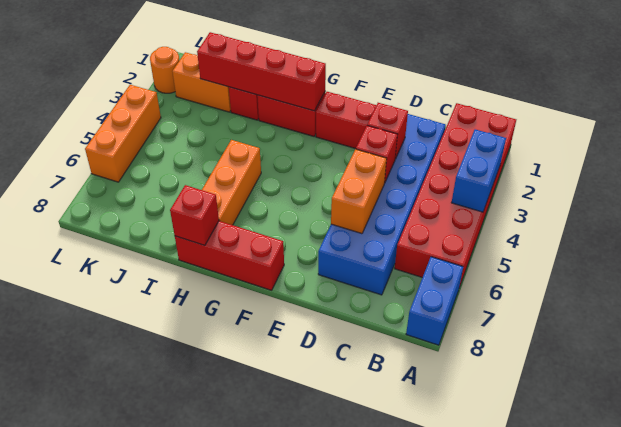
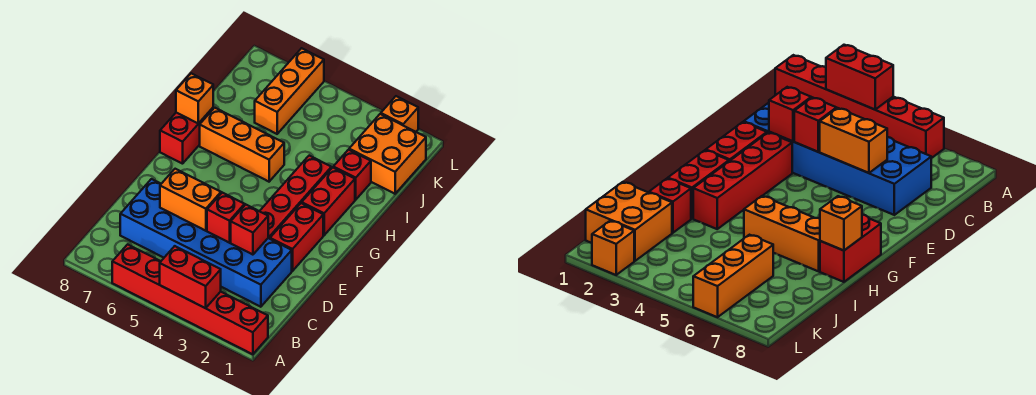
red 2x6 brick [395,103,516,287] -> red 1x6 brick [112,244,268,354]
blue 1x2 brick [451,129,506,212] -> red 1x2 brick [160,246,221,308]
blue 1x2 brick [406,257,463,345] -> none
red 1x3 brick [175,221,284,290] -> red 1x2 brick [160,108,213,164]
red 1x4 brick [197,32,326,111] -> red 1x4 brick moved to [260,156,331,239]
red 1x1 brick [170,185,219,245] -> orange 1x1 brick [176,73,213,124]
orange 1x2 brick [172,52,231,112] -> orange 2x2 brick [349,114,426,194]
orange 1x1 round brick [150,47,179,93] -> orange 1x1 brick [381,96,418,132]
orange 1x3 brick [85,85,161,182] -> orange 1x3 brick turned to [255,48,324,134]

